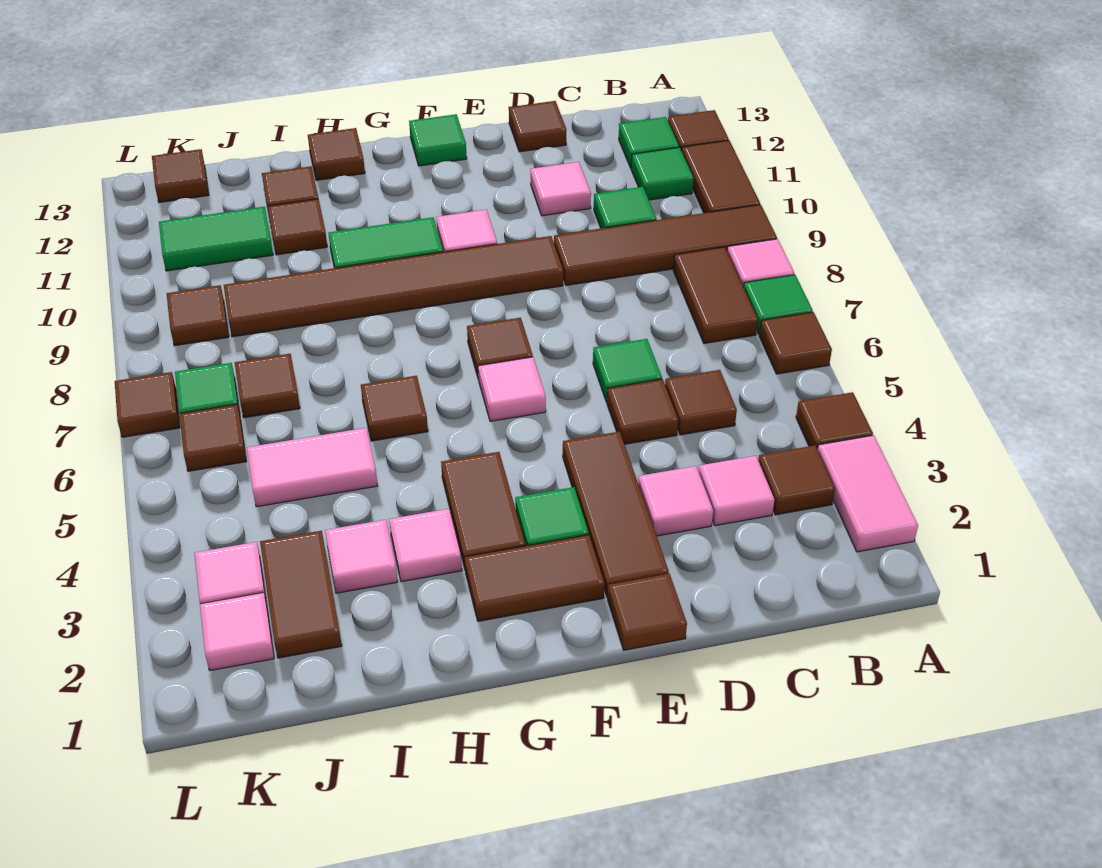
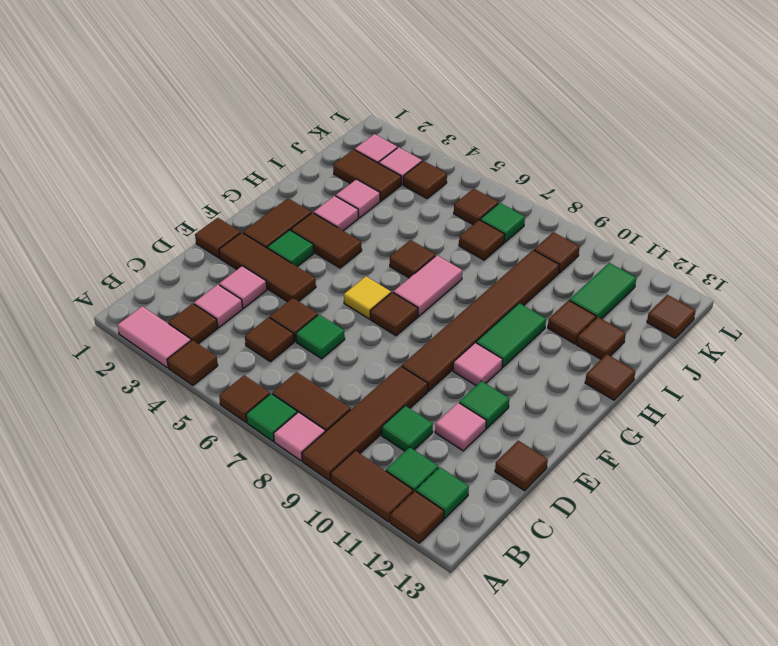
pink 1x1 tile [478,357,546,421] -> yellow 1x1 tile [344,276,391,319]
green 1x1 tile [409,114,467,166] -> green 1x1 tile moved to [459,381,509,428]
pink 1x2 tile [247,428,377,507] -> pink 1x2 tile moved to [393,255,462,316]
brown 1x1 tile [115,372,180,437] -> brown 1x1 tile moved to [403,161,447,199]

